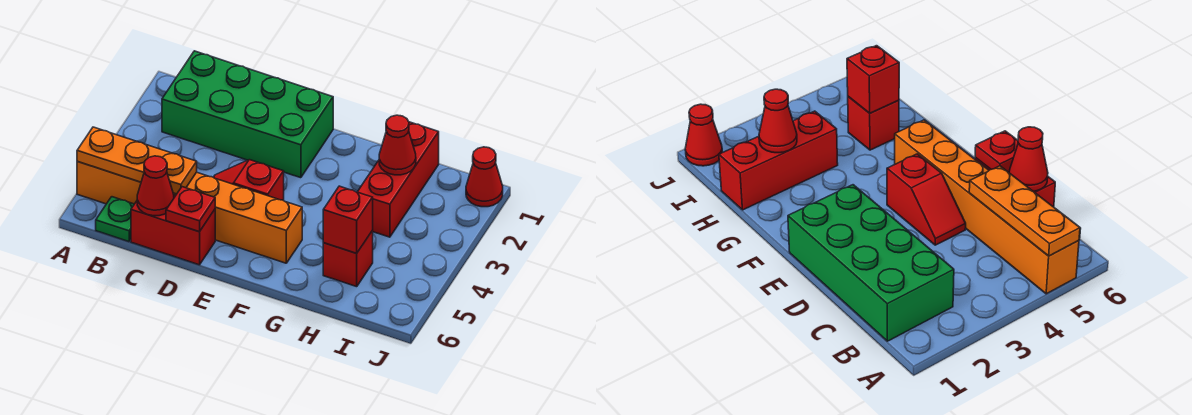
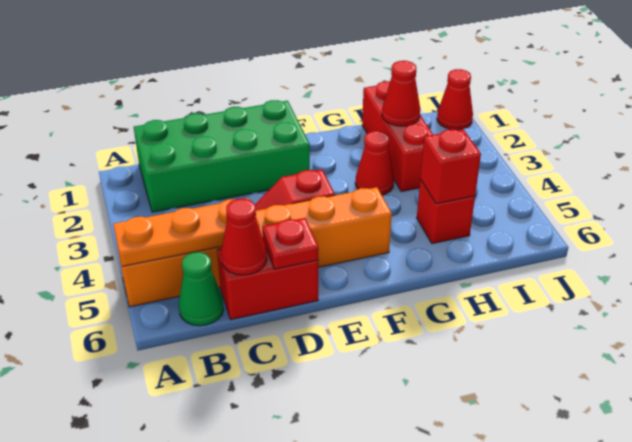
green 1x1 plate [96,197,134,242] -> green 1x1 cone [179,252,224,326]
none -> red 1x1 cone [355,131,394,195]

